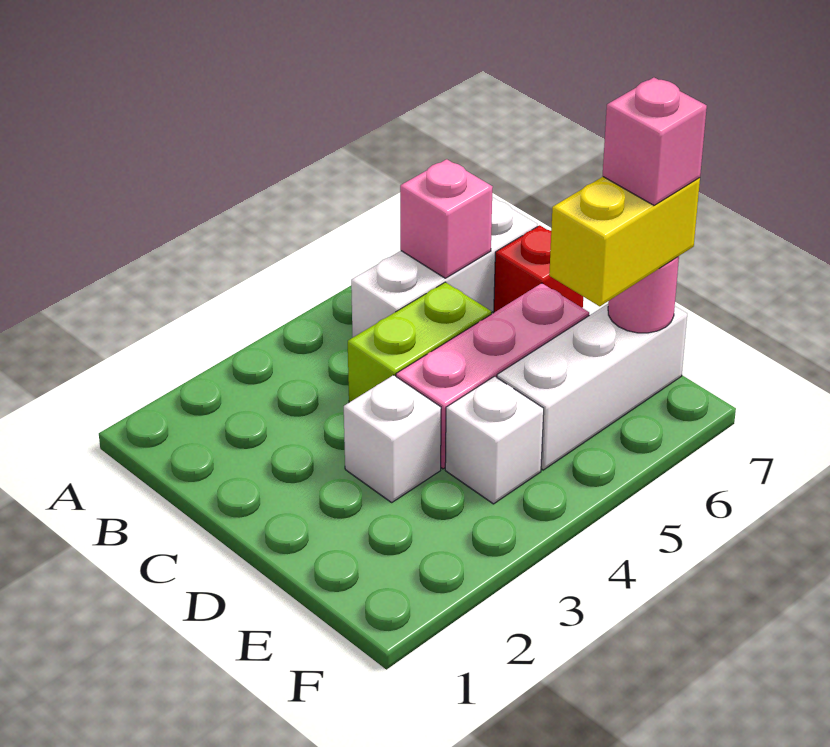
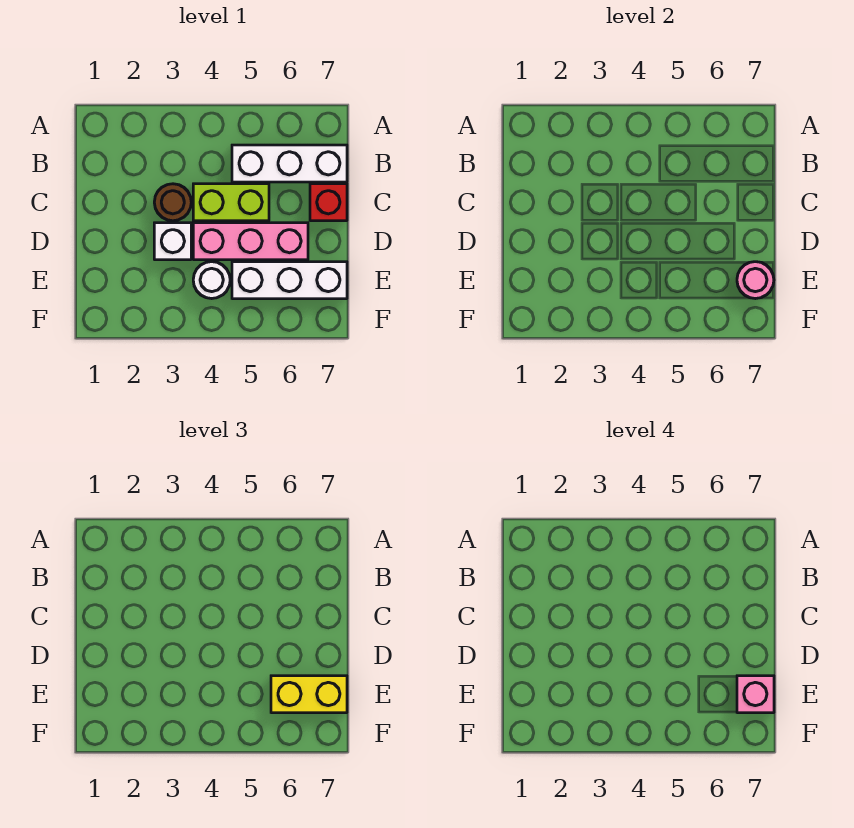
pink 1x1 brick [400,159,493,278] -> none
none -> brown 1x1 round brick [154,184,191,221]
white 1x1 brick [445,376,544,504] -> white 1x1 round brick [193,262,230,299]

